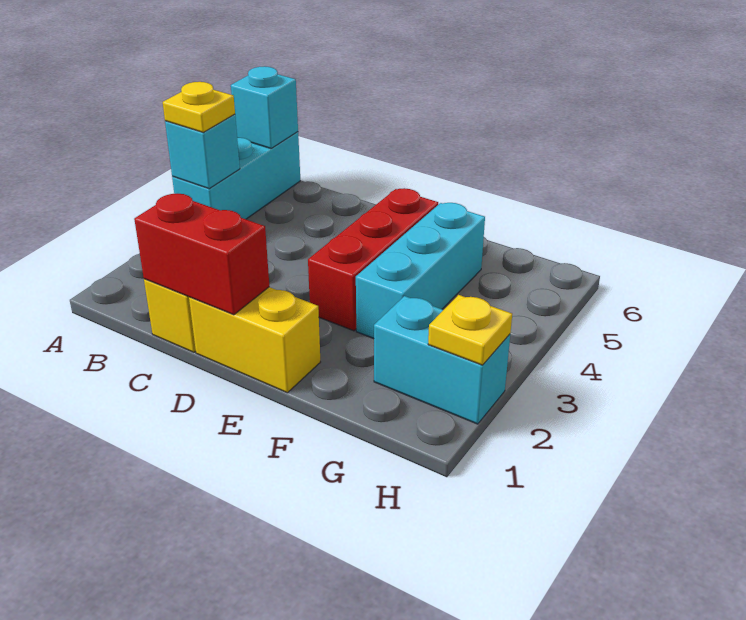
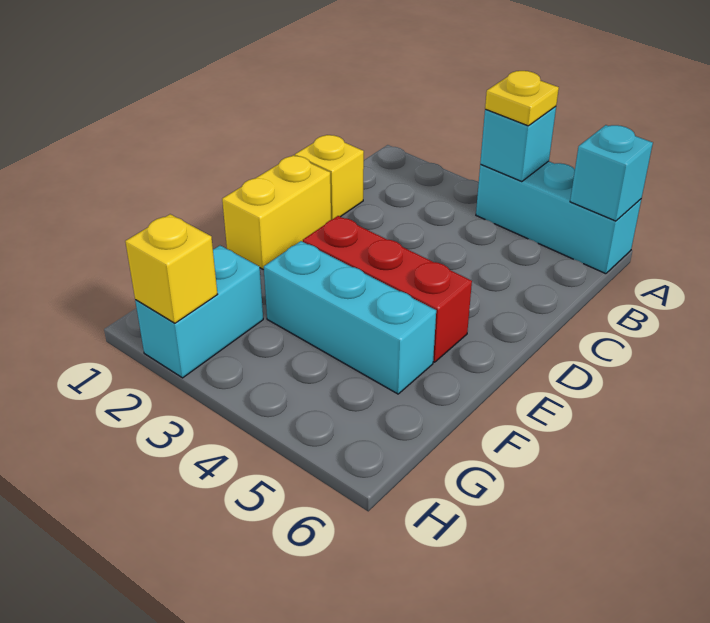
red 1x2 brick [134,194,269,315] -> none
yellow 1x1 plate [428,295,512,365] -> yellow 1x1 brick [125,214,218,323]

